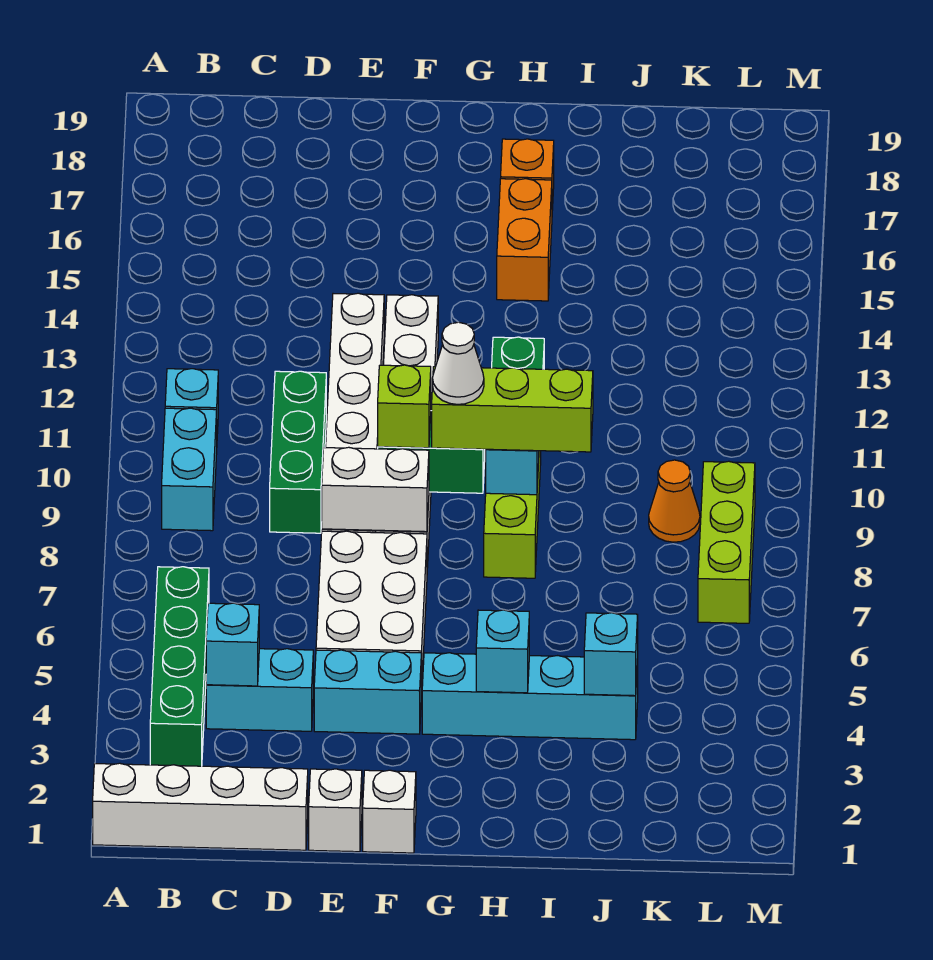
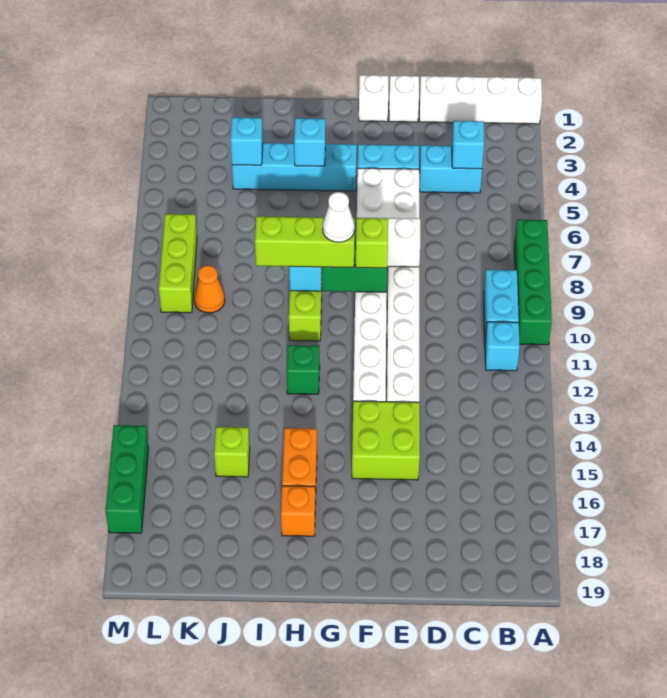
green 1x4 brick [150,567,209,766] -> green 1x4 brick moved to [515,220,552,345]
green 1x3 brick [270,371,326,533] -> green 1x3 brick moved to [106,425,149,533]
none -> lime 2x2 brick [352,401,420,480]
none -> lime 1x1 brick [214,427,250,477]

